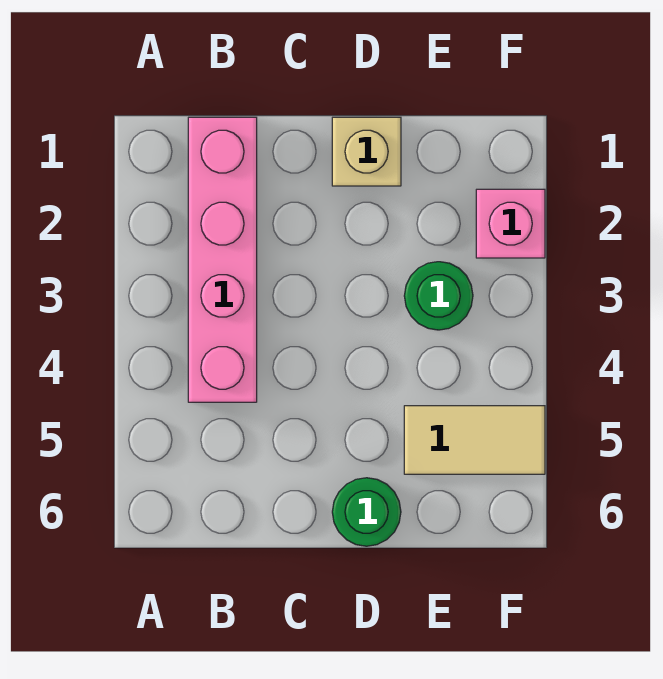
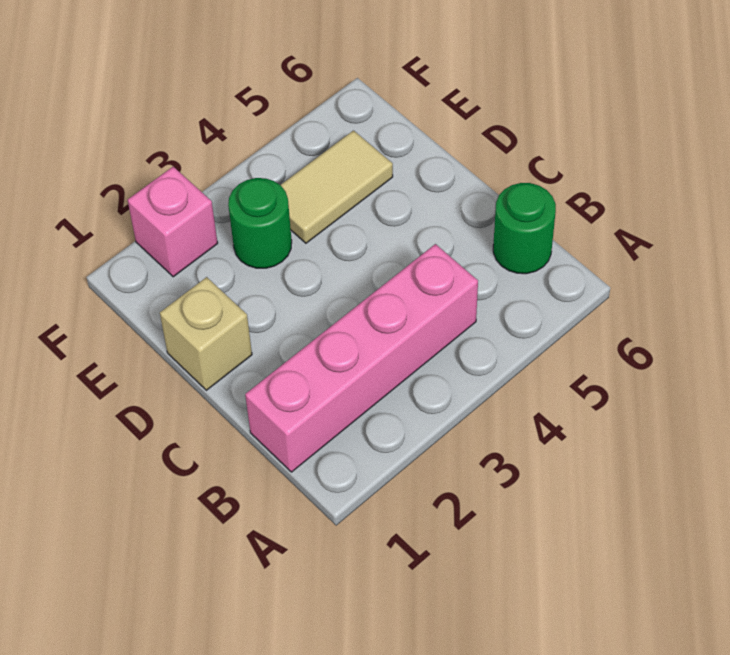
green 1x1 round brick [332,478,401,546] -> green 1x1 round brick moved to [493,183,556,274]
tan 1x2 tile [404,406,545,474] -> tan 1x2 tile turned to [281,131,393,243]

